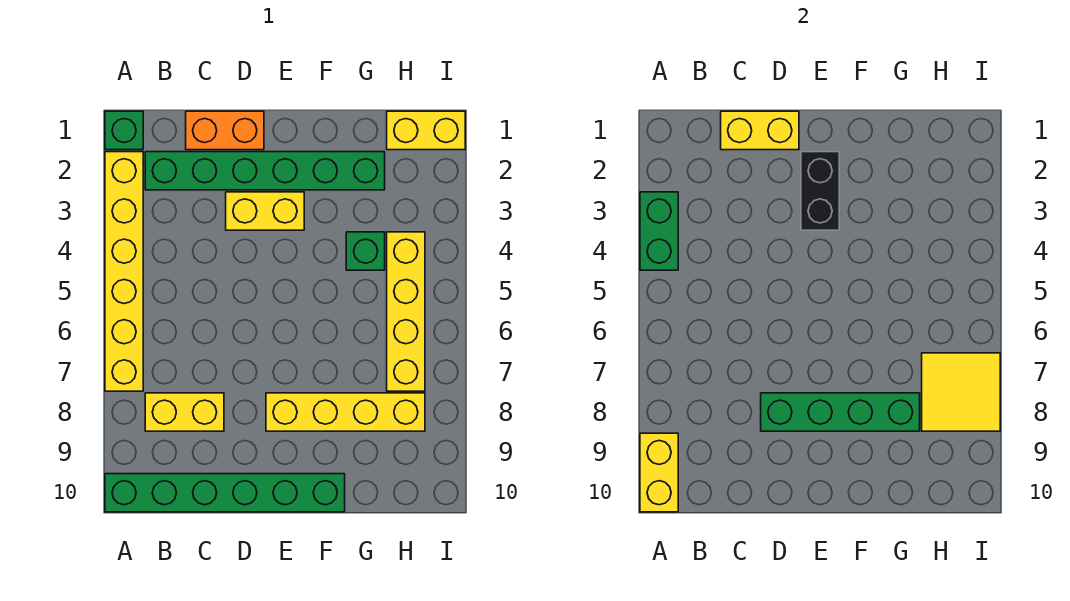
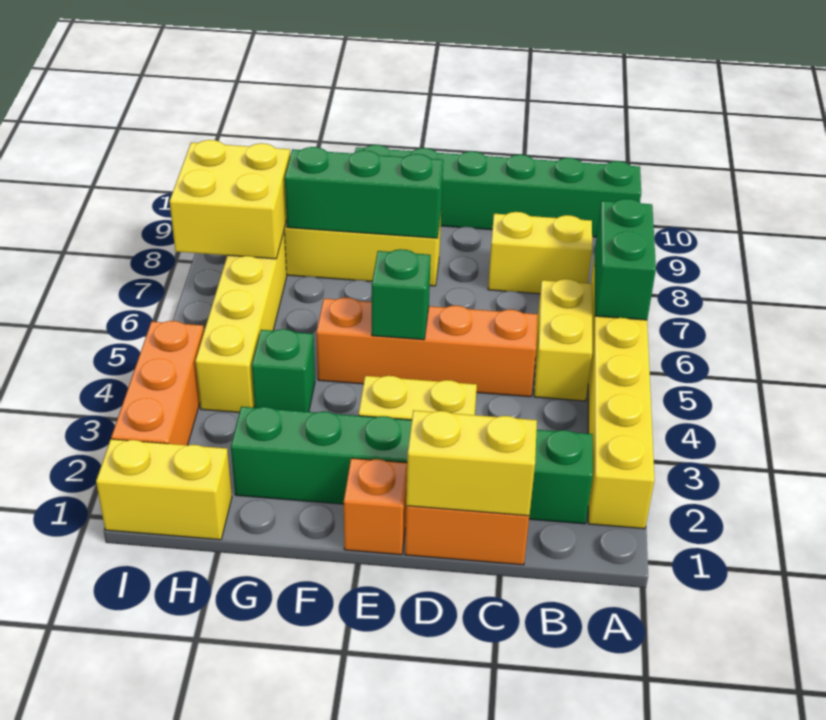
green 1x1 brick [105,111,143,150] -> green 1x1 brick moved to [372,249,431,340]
green 1x2 brick [640,192,678,270] -> green 1x2 brick moved to [595,199,656,320]
yellow 1x2 brick [640,433,678,512] -> yellow 1x2 brick moved to [534,279,592,401]
none -> orange 1x4 brick [316,298,538,397]
green 1x4 brick [761,393,920,431] -> green 1x3 brick [285,147,443,238]
none -> orange 1x1 brick [344,458,407,555]
black 1x2 brick [801,152,839,230] -> none
yellow 2x2 tile [922,353,1000,431] -> yellow 2x2 brick [170,140,290,259]
none -> orange 1x3 brick [111,321,204,445]

